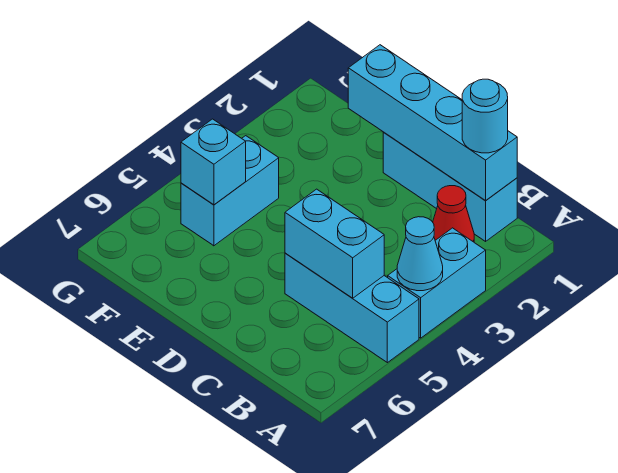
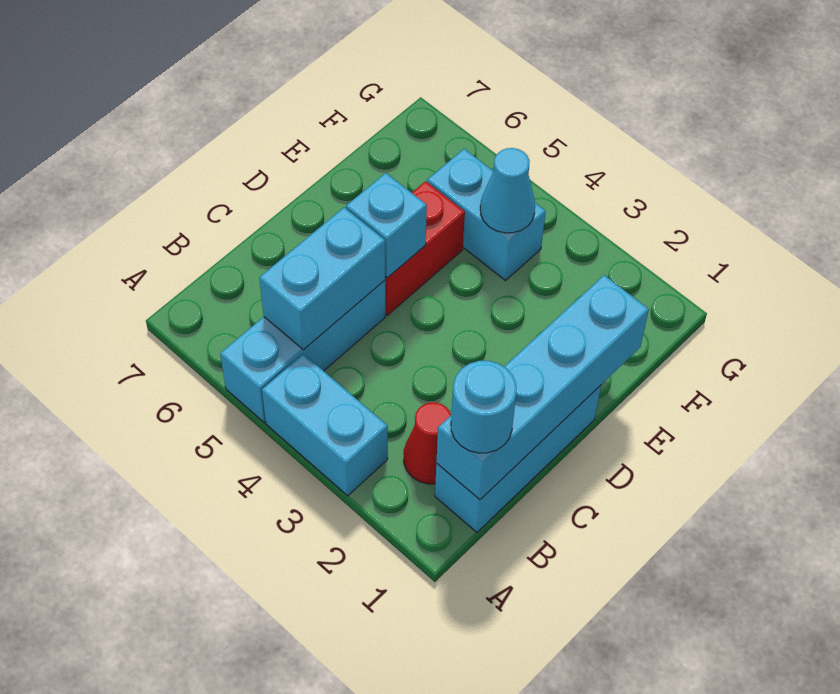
cyan 1x1 cone [397,217,443,291] -> cyan 1x1 cone moved to [480,148,535,233]
none -> red 1x2 brick [385,181,465,315]
cyan 1x1 brick [181,119,246,205] -> cyan 1x1 brick moved to [346,173,427,278]

